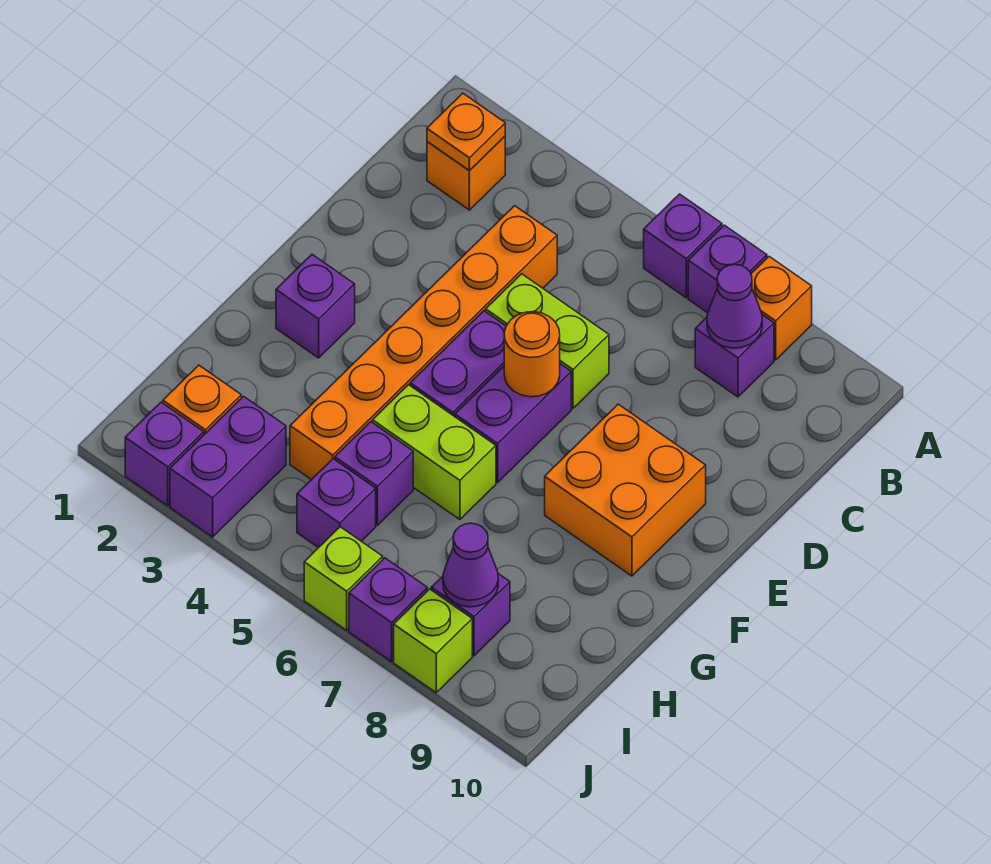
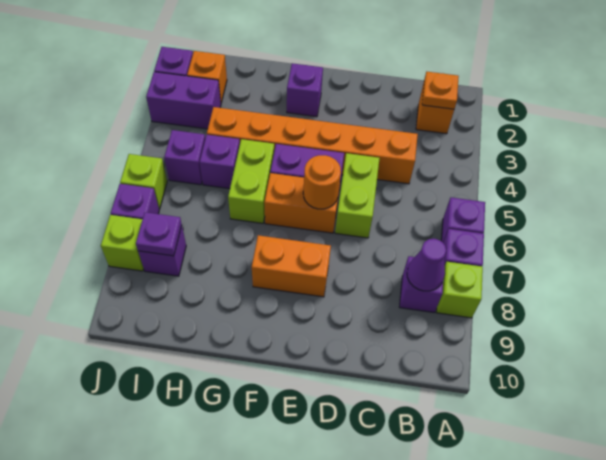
orange 1x1 brick [751,257,812,360] -> lime 1x1 brick [436,262,483,318]
purple 1x2 brick [455,364,571,482] -> orange 1x2 brick [264,173,340,233]
orange 2x2 brick [545,404,706,576] -> orange 1x2 brick [252,235,331,297]
purple 1x1 cone [443,523,498,607] -> purple 1x1 plate [136,212,182,256]

